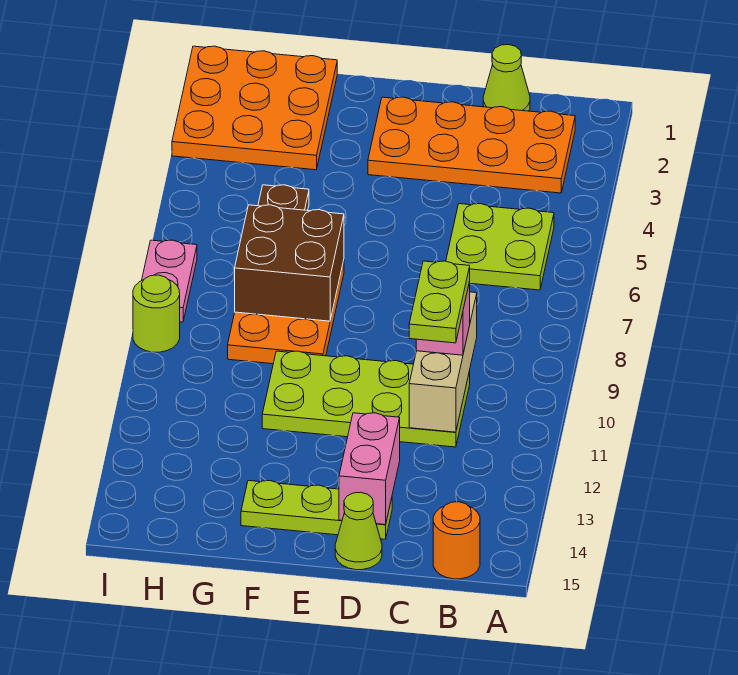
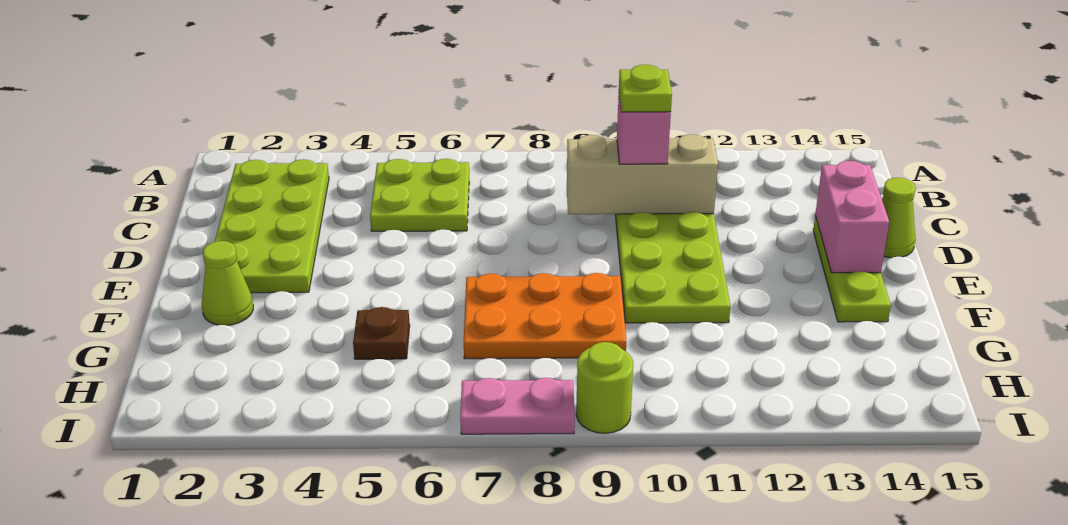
orange 2x4 plate [368,97,575,193] -> lime 2x4 plate [215,159,329,293]
orange 1x1 round brick [433,502,480,579] -> none
lime 1x1 cone [483,45,530,111] -> lime 1x1 cone moved to [202,241,253,325]
lime 1x2 plate [409,261,470,343] -> lime 1x1 plate [619,65,672,112]
pink 1x2 brick [339,413,400,525] -> pink 1x2 brick turned to [815,161,889,273]
brown 2x2 brick [235,205,344,321] -> none
orange 3x3 plate [172,46,337,170] -> none

